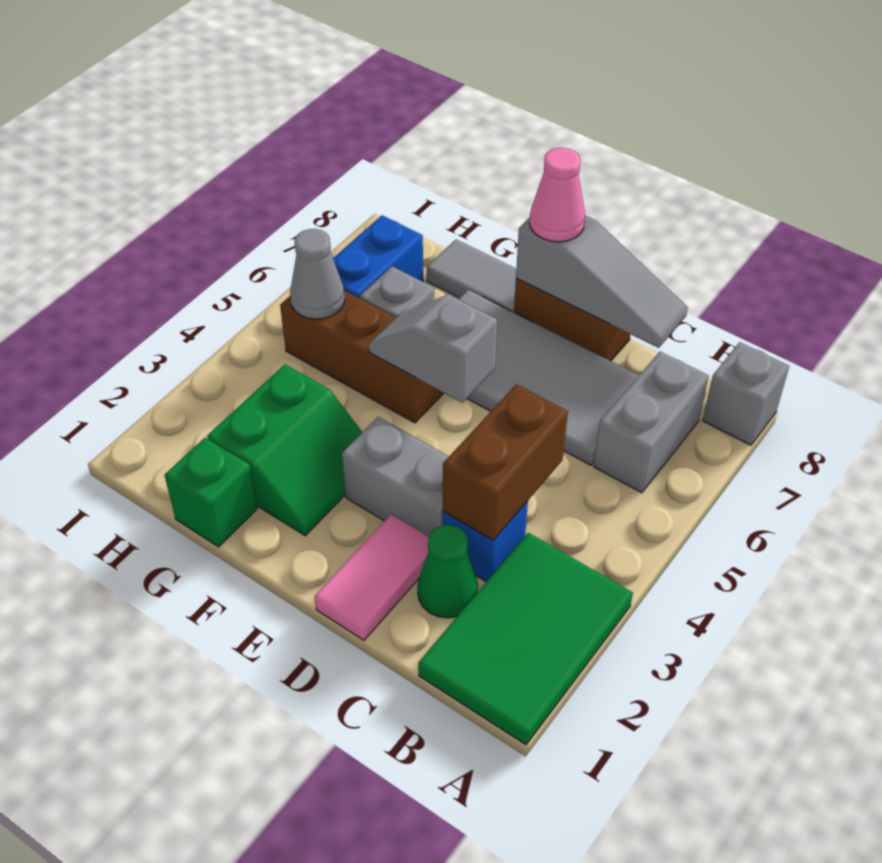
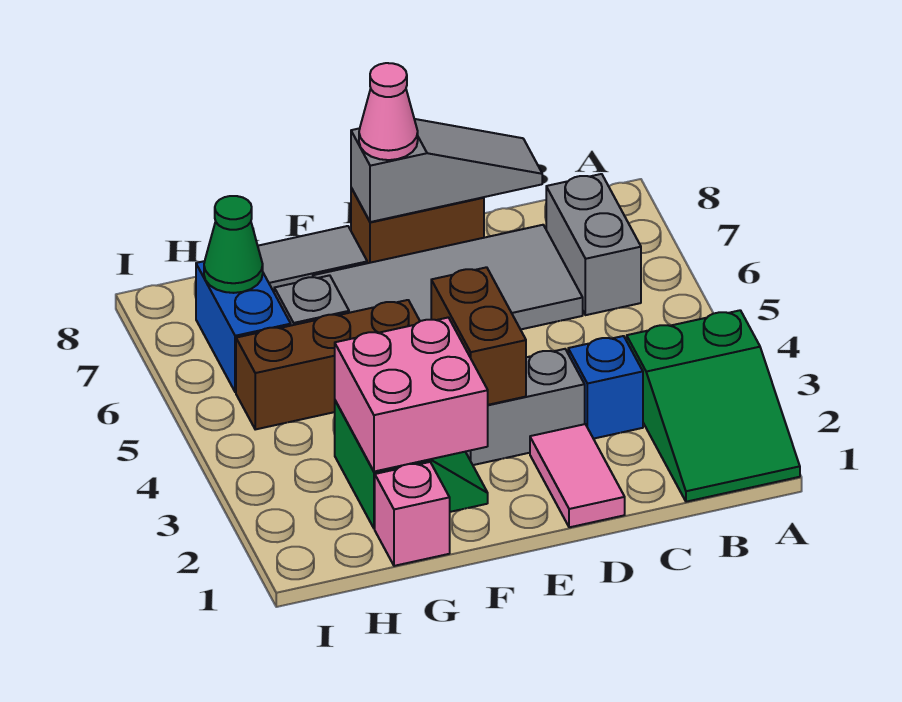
green 2x3 tile [418,533,633,745] -> green 2x3 slope [626,310,800,502]
grey 1x1 brick [703,342,789,445] -> none
green 1x1 cone [417,525,478,618] -> green 1x1 cone moved to [204,196,263,293]
brown 1x2 brick [443,384,568,541] -> brown 1x2 brick moved to [431,267,526,405]
grey 1x2 slope [369,295,497,403] -> none
none -> pink 2x2 brick [335,317,488,472]
green 1x1 brick [165,438,257,547] -> pink 1x1 brick [375,462,450,566]
grey 1x1 cone [290,229,345,319] -> none

